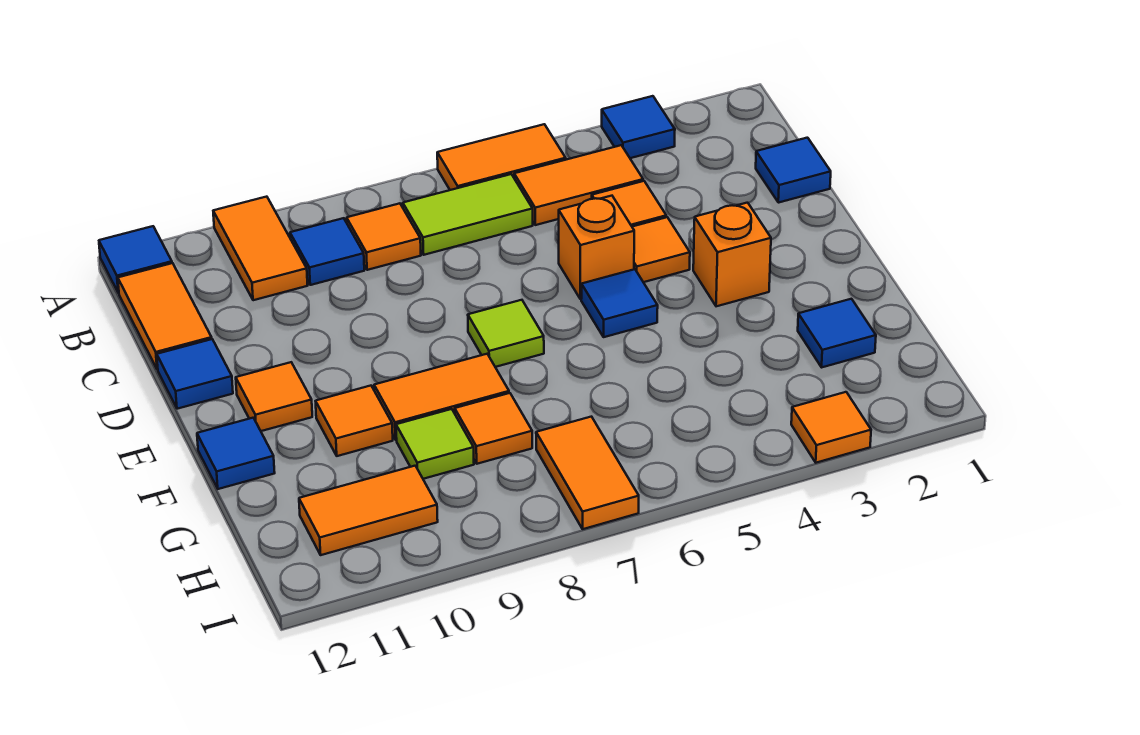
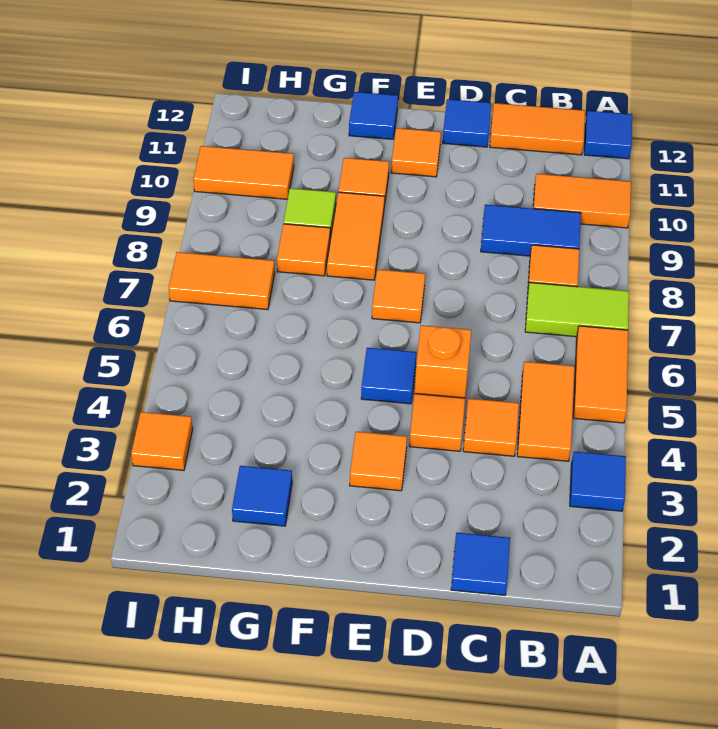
lime 1x2 tile [403,174,533,255] -> lime 1x2 tile turned to [525,283,629,337]
blue 1x1 tile [290,218,364,285] -> blue 1x2 tile [481,205,581,256]
orange 1x1 brick [693,203,771,306] -> orange 1x1 tile [350,432,407,491]
lime 1x1 tile [468,300,544,367] -> orange 1x1 tile [372,269,425,323]
orange 1x2 tile [299,466,438,555] -> orange 1x2 tile turned to [193,146,294,199]

